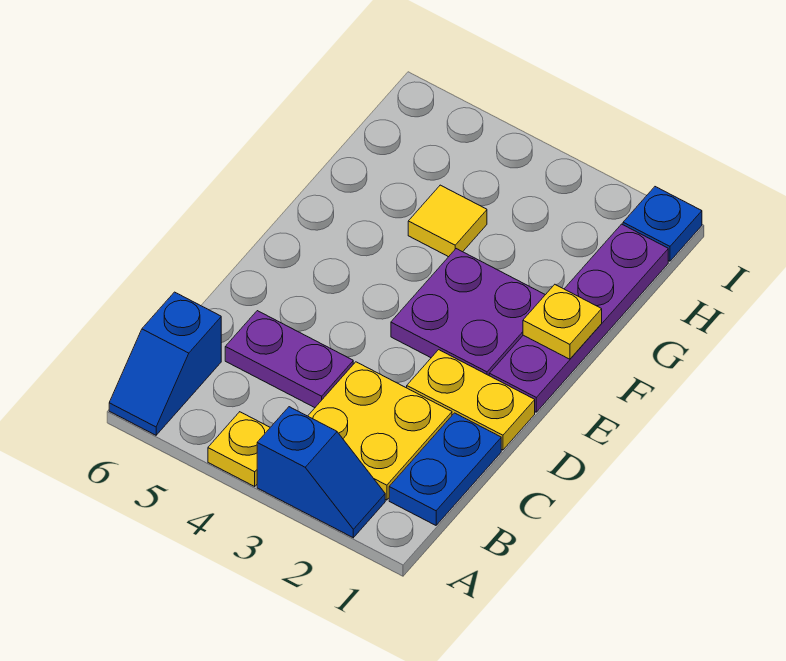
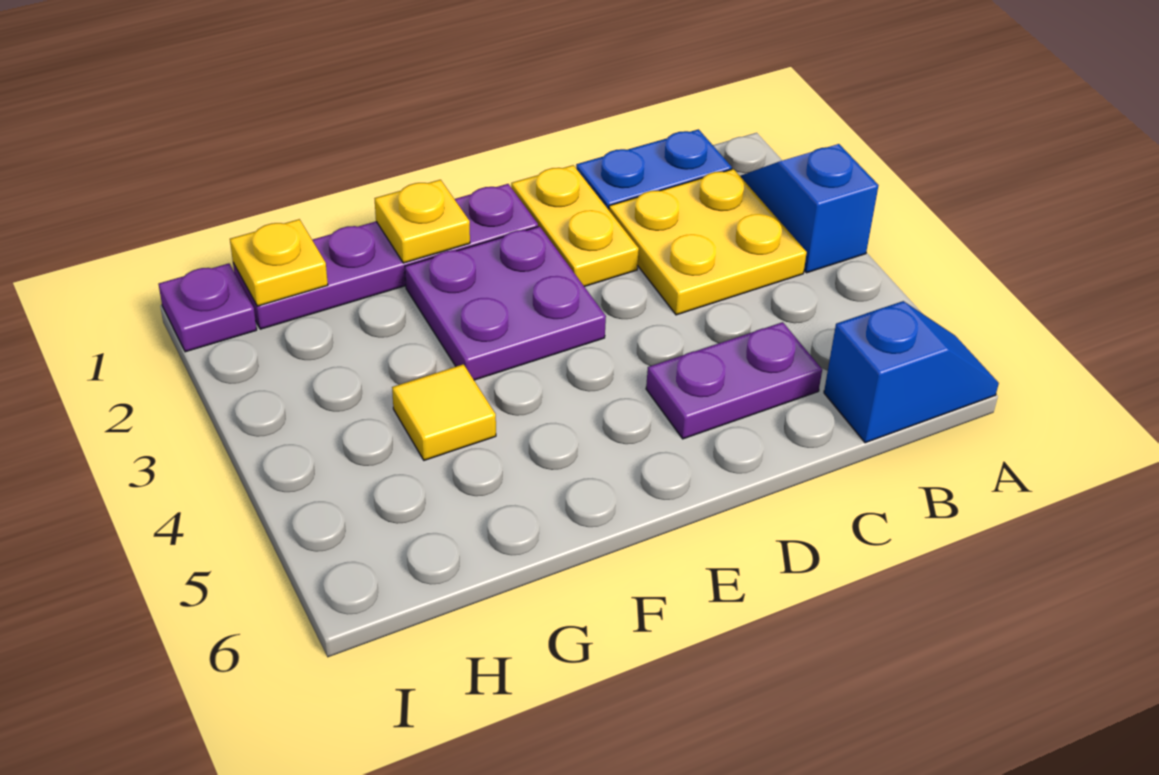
yellow 1x1 plate [208,412,270,486] -> yellow 1x1 plate moved to [230,219,328,306]
purple 1x2 plate [225,311,353,408] -> purple 1x2 plate turned to [646,322,822,439]
blue 1x1 plate [623,187,702,261] -> purple 1x1 plate [159,263,257,352]

